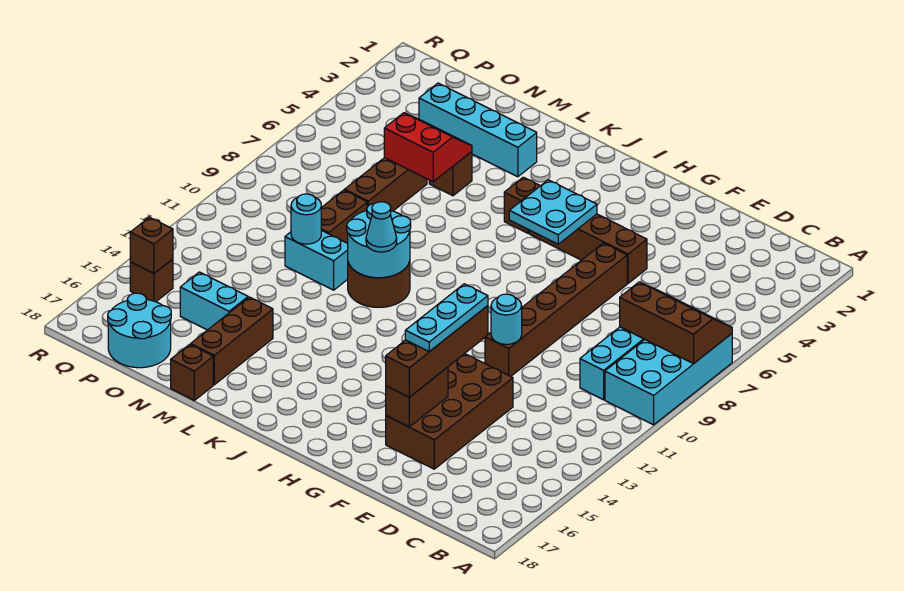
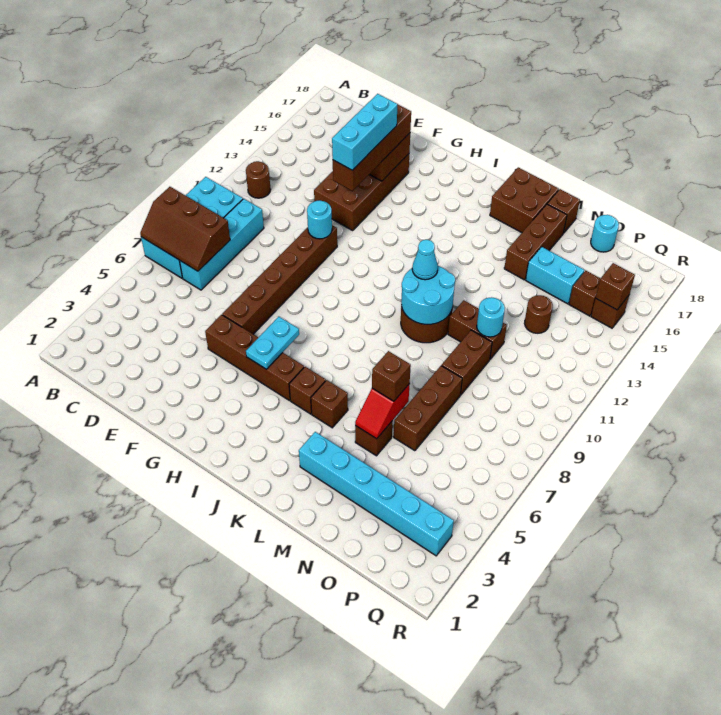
none -> brown 1x1 round brick [246,161,271,198]
cyan 1x3 plate [405,284,488,352] -> cyan 1x3 brick [332,94,397,170]
cyan 2x2 plate [509,180,597,244] -> cyan 1x2 plate [246,317,299,369]
none -> brown 1x1 brick [311,380,348,428]
none -> brown 2x2 brick [490,167,559,233]
cyan 1x4 brick [419,83,537,177] -> cyan 1x6 brick [299,432,454,556]
red 2x2 slope [384,113,472,182] -> red 1x2 slope [355,384,410,439]
none -> brown 1x1 brick [372,351,411,401]
cyan 1x2 brick [285,230,348,290] -> brown 1x2 brick [448,300,507,359]
none -> brown 1x1 round brick [524,295,553,333]
cyan 2x2 round brick [108,293,171,368] -> cyan 1x1 round brick [591,215,619,252]
none -> brown 1x1 brick [569,271,600,316]

